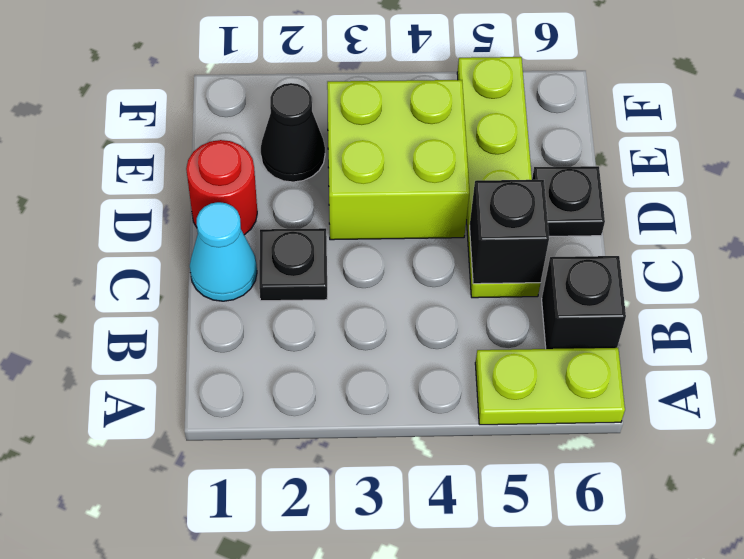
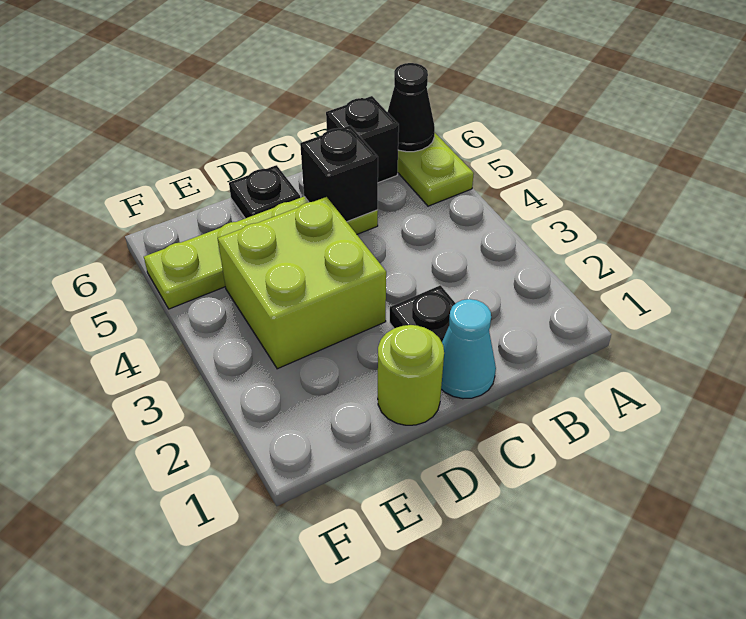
red 1x1 round brick [186,140,257,235] -> lime 1x1 round brick [378,325,444,425]
black 1x1 cone [261,83,325,182] -> black 1x1 cone moved to [388,63,435,152]

